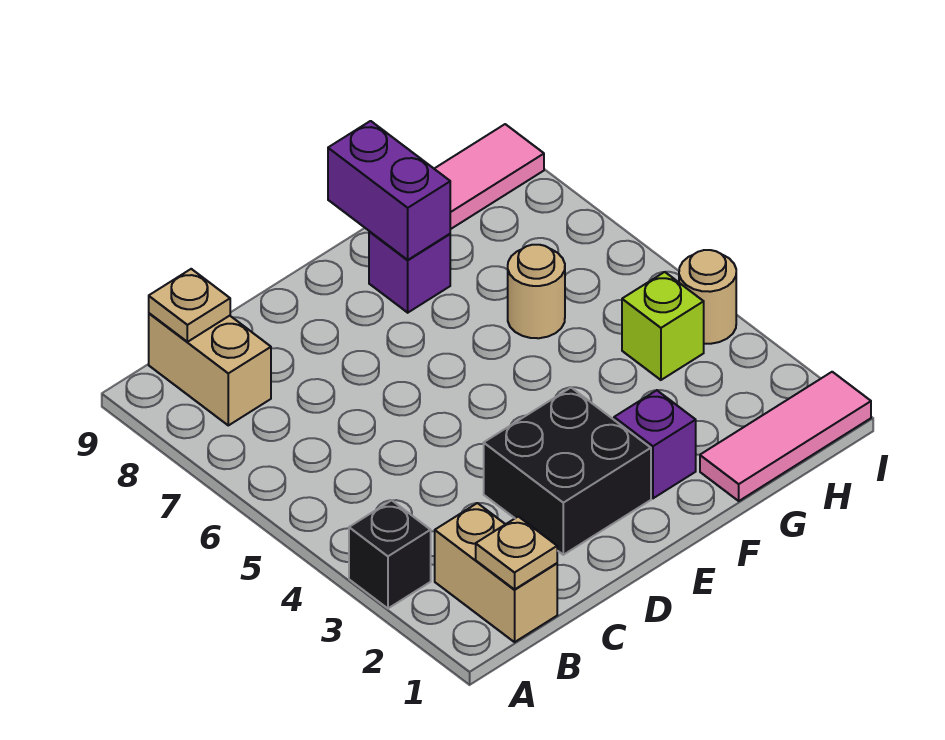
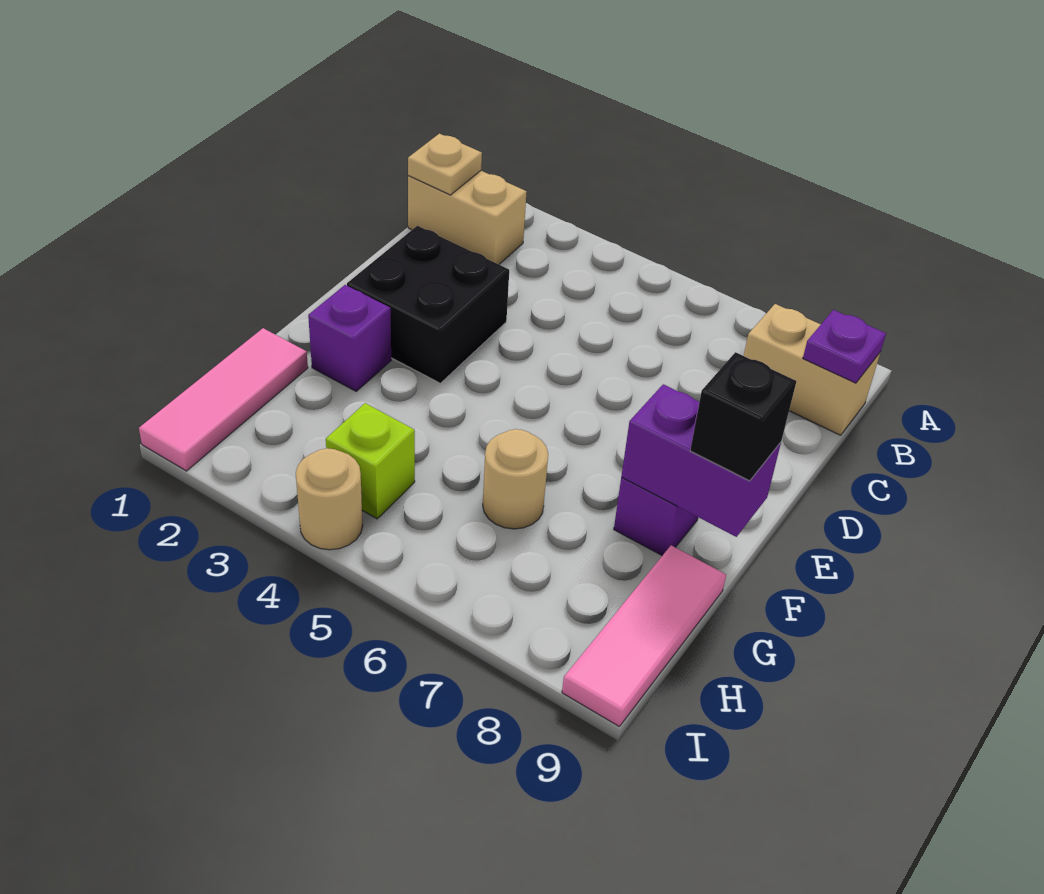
black 1x1 brick [349,500,431,608] -> black 1x1 brick moved to [690,352,796,481]
tan 1x1 plate [149,269,230,342] -> purple 1x1 plate [803,310,886,383]

